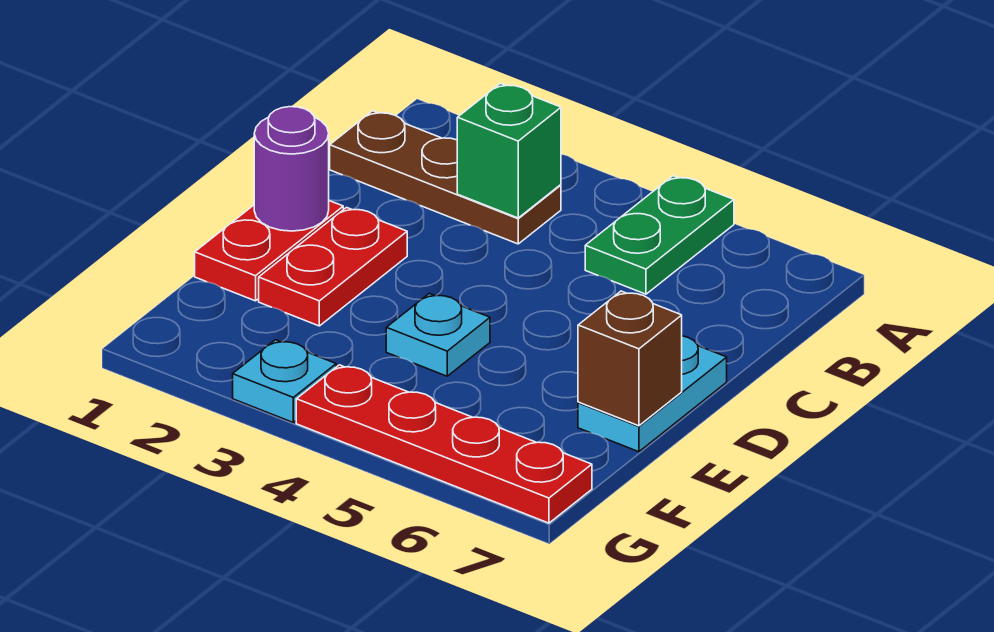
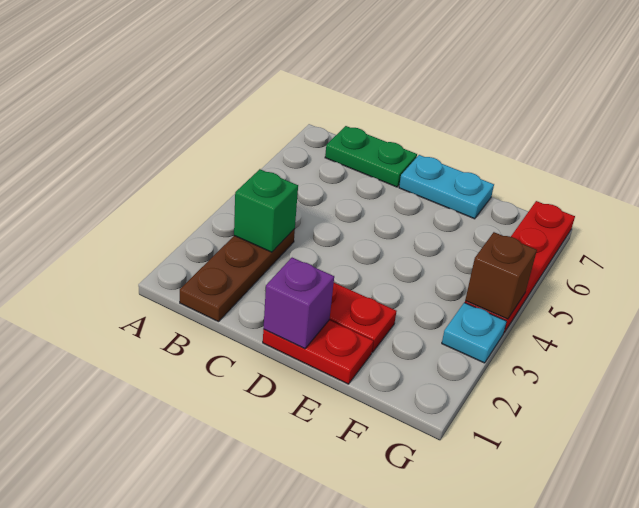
green 1x2 plate [585,176,734,294] -> green 1x2 plate moved to [325,126,417,187]
purple 1x1 round brick [254,107,329,231] -> purple 1x1 brick [263,258,334,349]
cyan 1x1 plate [386,293,490,376] -> none
brown 1x1 brick [578,291,682,426] -> brown 1x1 brick moved to [465,232,537,319]

